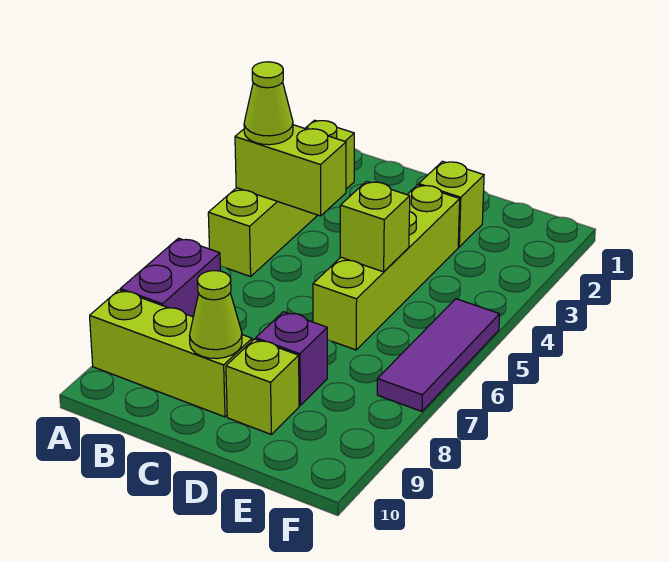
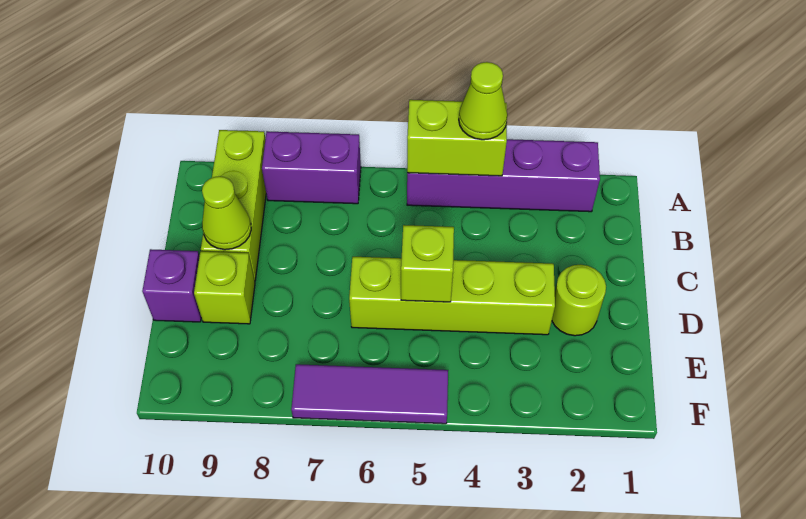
lime 1x4 brick [208,120,354,277] -> purple 1x4 brick [407,139,600,212]
lime 1x2 brick [235,125,346,216] -> lime 1x2 brick turned to [407,100,507,176]
lime 1x1 brick [419,161,484,247] -> lime 1x1 round brick [552,265,606,336]
purple 1x1 brick [256,312,327,405] -> purple 1x1 brick moved to [142,249,201,322]

